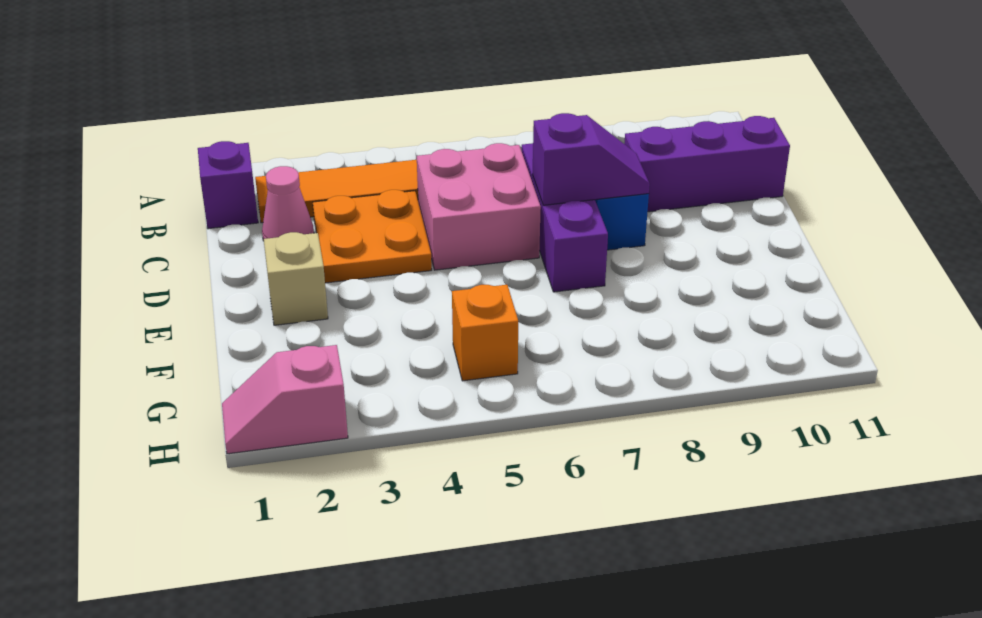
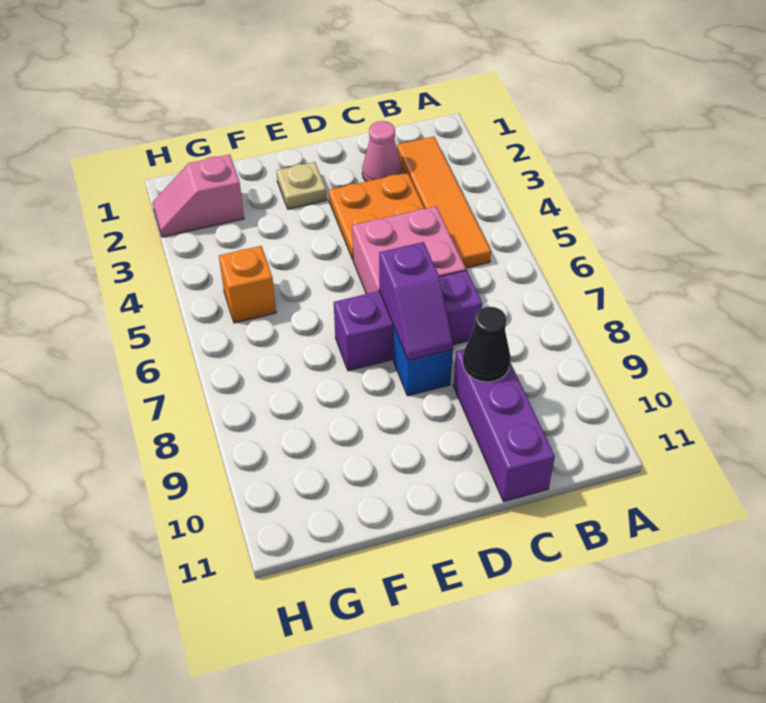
purple 1x1 brick [198,141,258,229] -> none
none -> black 1x1 cone [463,307,511,382]
tan 1x1 brick [264,232,328,325] -> tan 1x1 plate [277,162,327,209]
pink 1x2 slope [222,345,348,454] -> pink 1x2 slope turned to [153,155,244,237]

